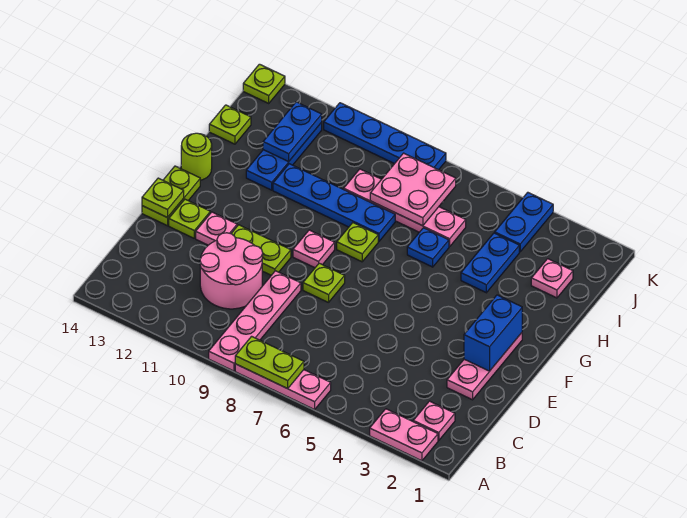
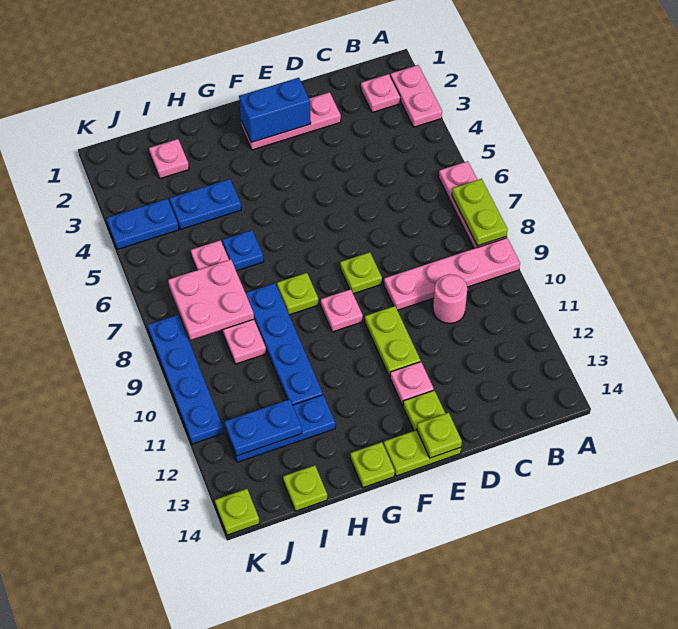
pink 2x2 round brick [200,233,263,309] -> pink 1x1 round brick [433,274,467,324]
lime 1x1 round brick [181,133,212,180] -> lime 1x1 plate [350,442,395,488]

